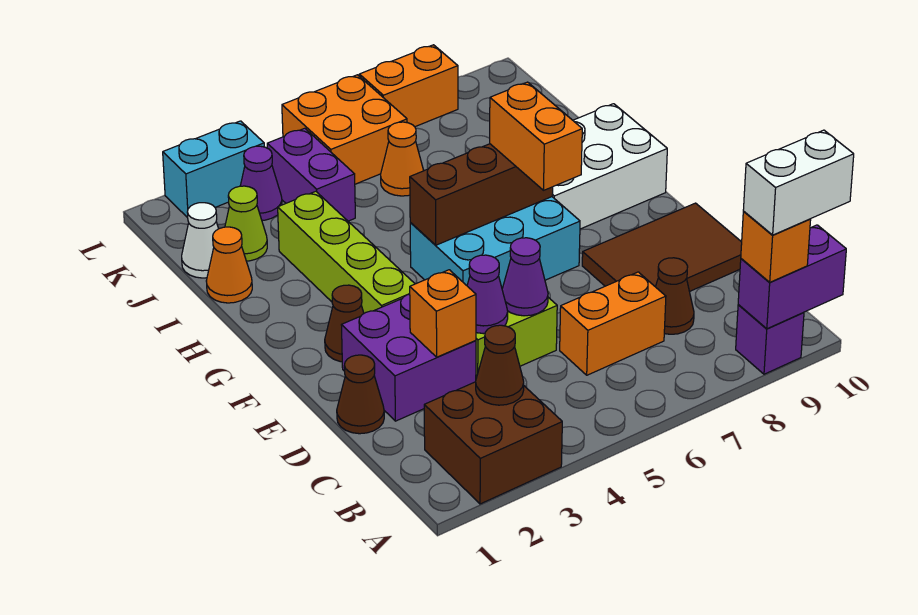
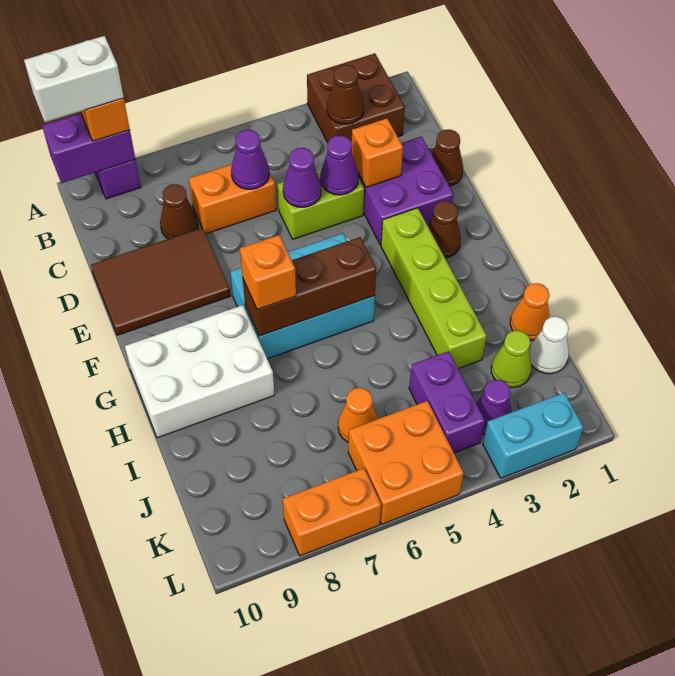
none -> purple 1x1 cone [231,130,269,189]
orange 1x2 brick [490,82,582,190] -> orange 1x1 brick [240,235,296,310]

